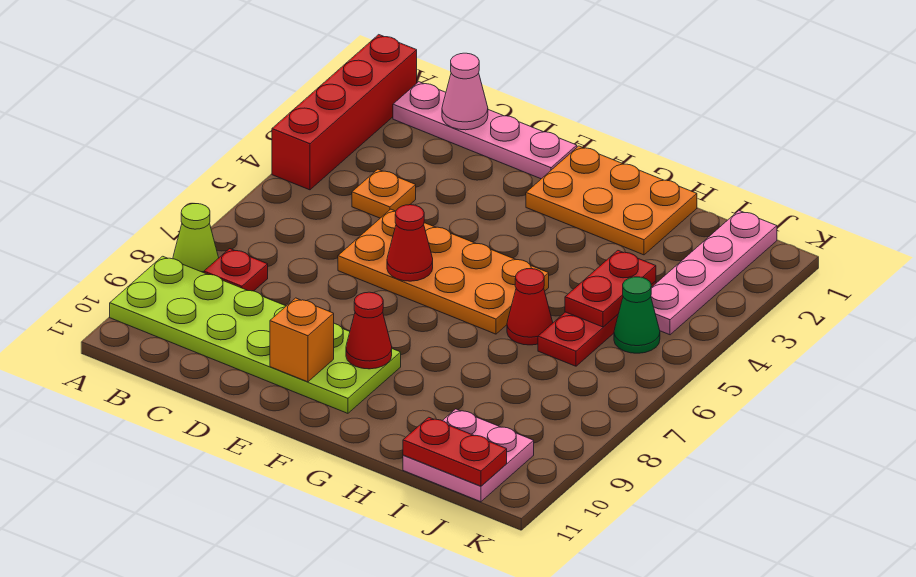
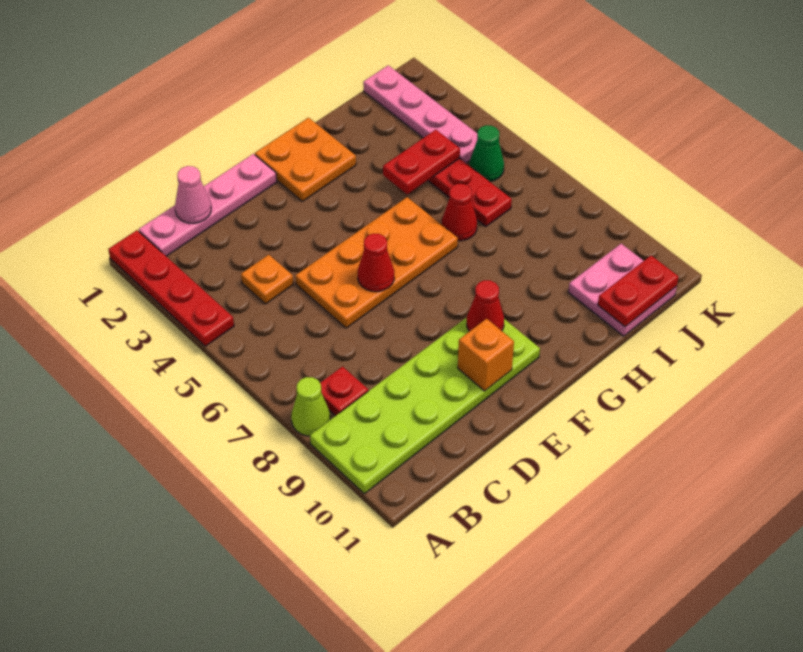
red 1x4 brick [272,35,417,190] -> red 1x4 plate [108,230,234,346]
orange 2x3 plate [526,146,697,255] -> orange 2x2 plate [255,118,356,201]
red 1x2 plate [565,251,656,327] -> red 1x2 plate turned to [383,130,460,194]

